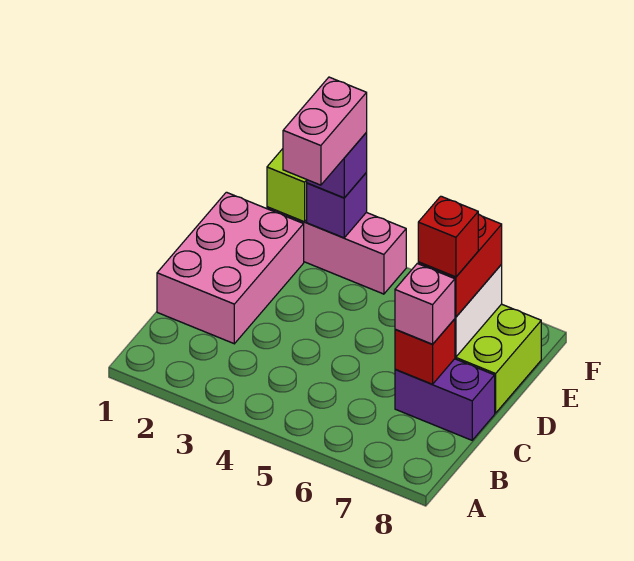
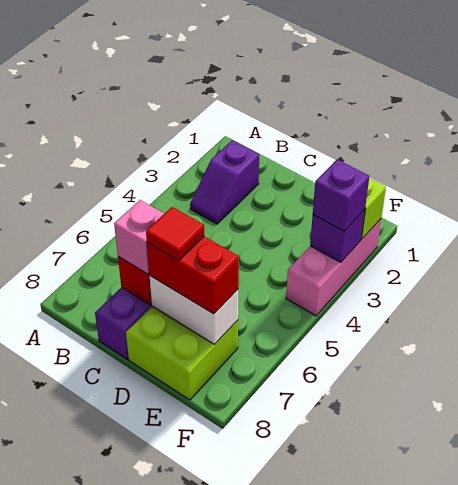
none -> purple 1x2 slope [190,140,259,224]
pink 2x3 brick [157,192,304,344] -> none
red 1x1 brick [418,196,478,277] -> red 1x1 tile [146,207,204,261]
pink 1x2 brick [283,77,367,185] -> none

